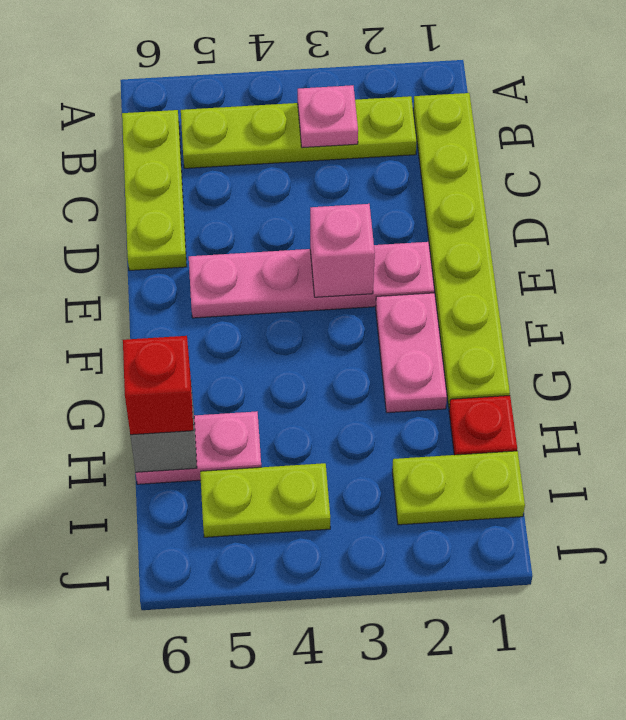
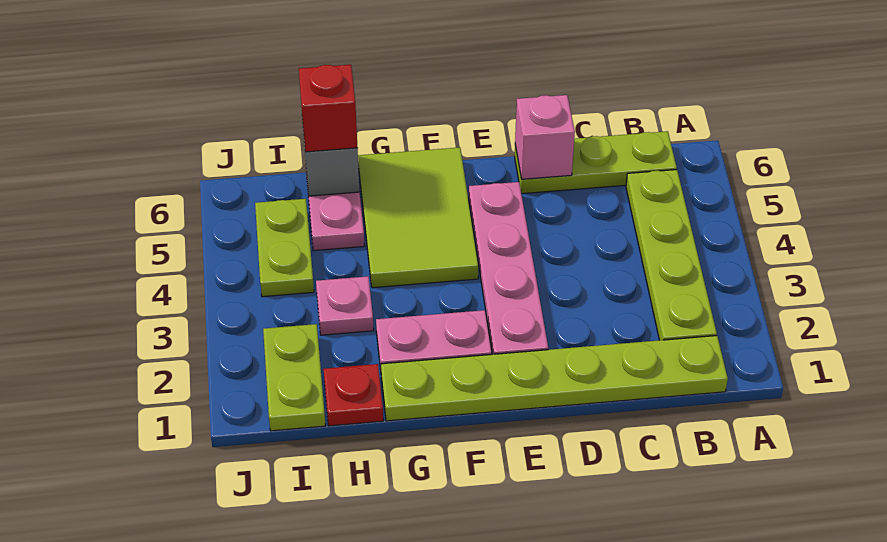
pink 1x1 plate [298,85,358,148] -> pink 1x1 plate moved to [316,276,374,335]
pink 1x1 brick [310,204,375,297] -> pink 1x1 brick moved to [515,95,575,179]
none -> lime 2x3 tile [358,147,478,288]

